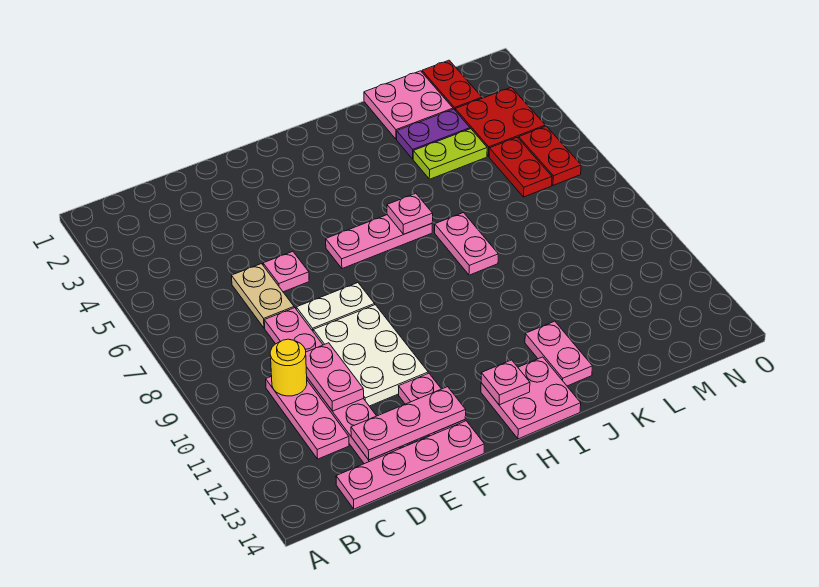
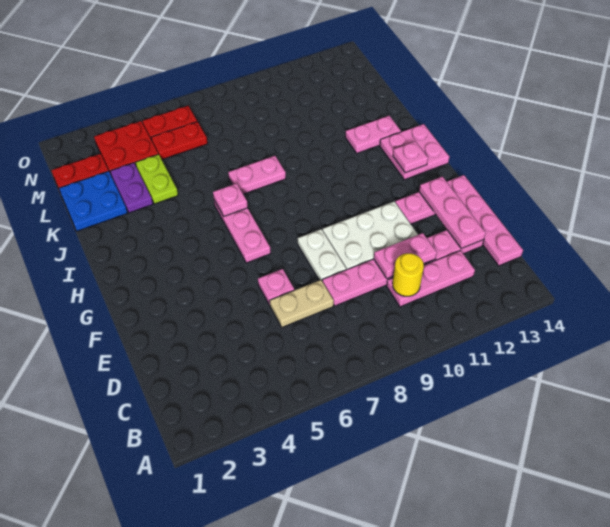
pink 2x2 plate [364,71,453,139] -> blue 2x2 plate [59,171,127,231]

